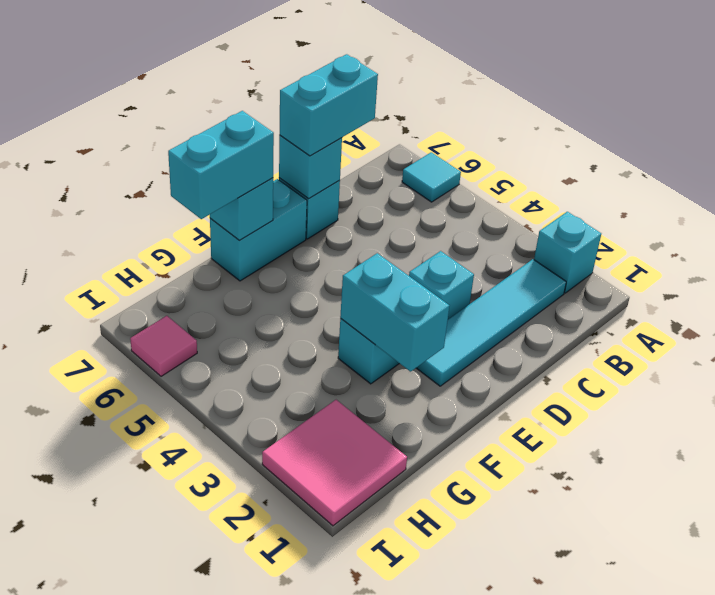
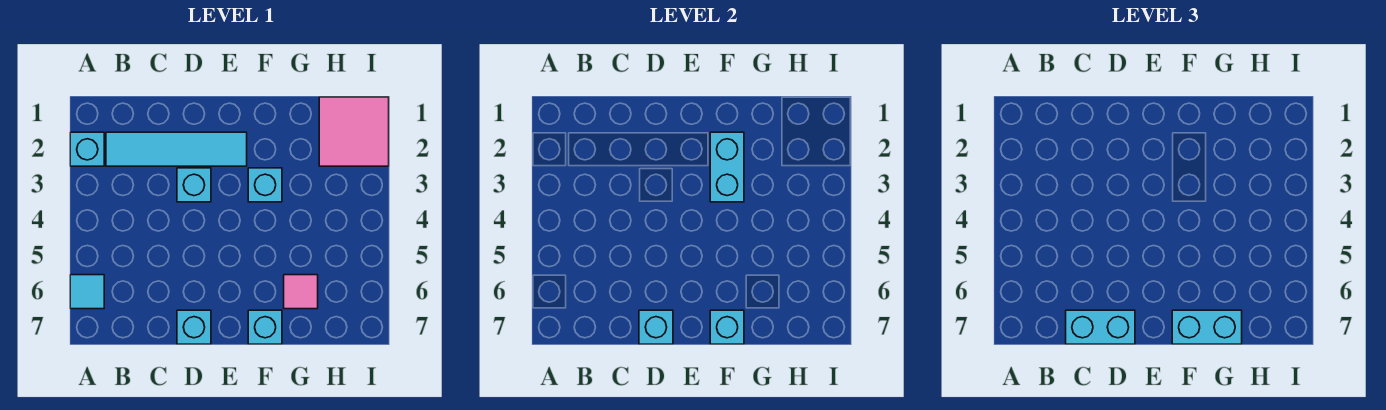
cyan 1x2 brick [210,179,307,281] -> cyan 1x1 brick [248,310,282,344]
pink 1x1 tile [130,316,197,376] -> pink 1x1 tile moved to [284,275,318,309]

